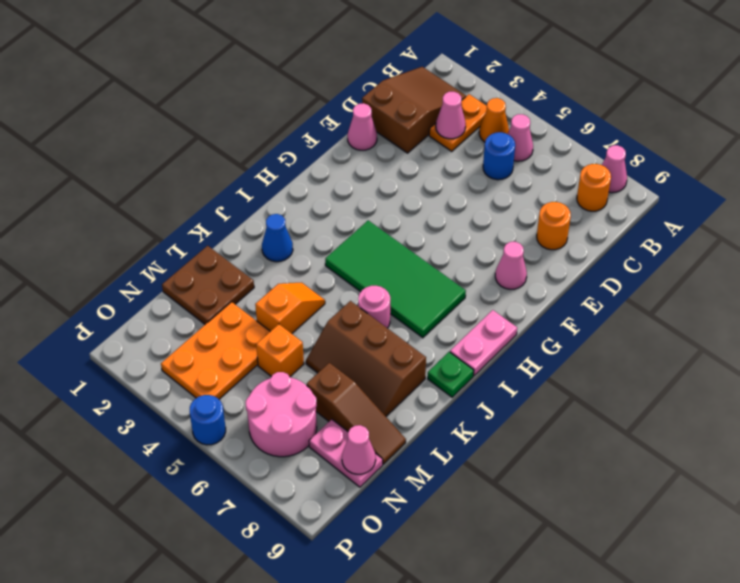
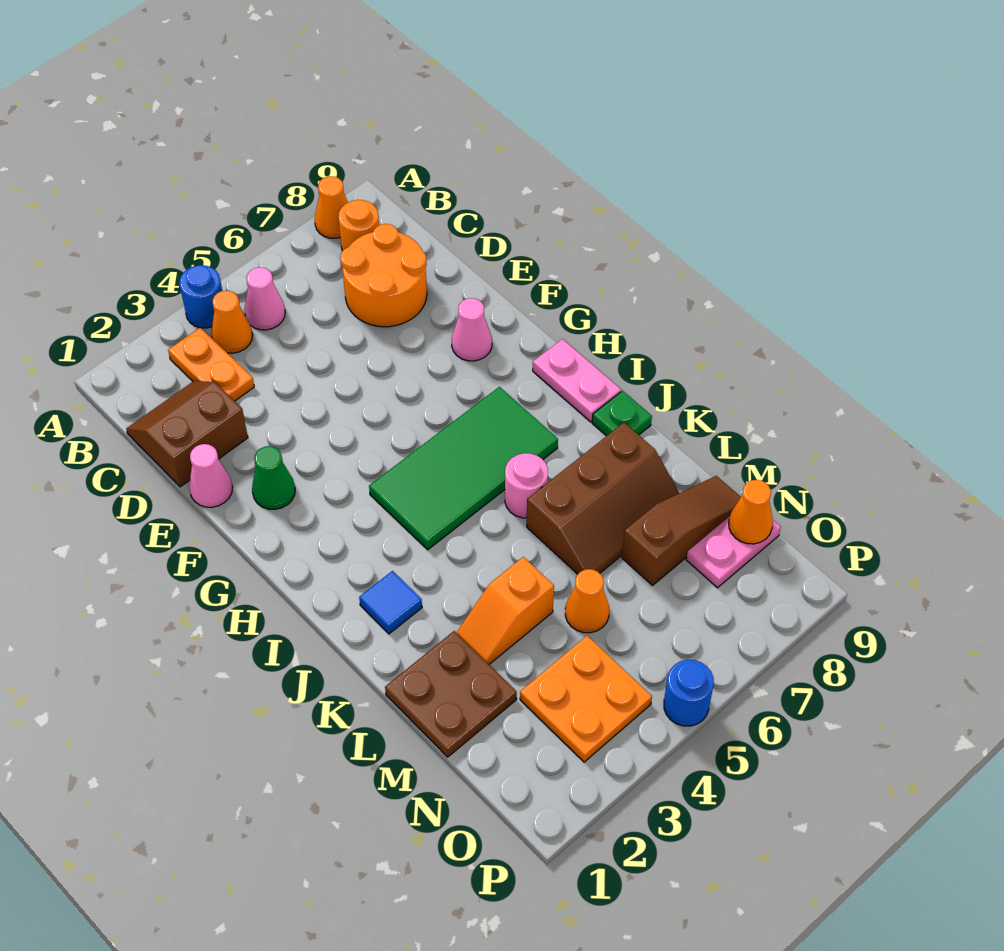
pink 1x1 cone [602,145,627,193] -> orange 1x1 cone [315,176,348,238]
brown 2x3 slope [362,67,466,153] -> brown 2x2 slope [126,381,248,487]
pink 1x1 cone [436,92,466,139] -> none
blue 1x1 round brick [483,132,515,180] -> blue 1x1 round brick moved to [179,265,222,328]
orange 1x1 round brick [537,202,571,250] -> orange 2x2 round brick [340,224,427,327]
none -> green 1x1 cone [252,446,295,509]
blue 1x1 cone [262,214,293,262] -> blue 1x1 tile [359,571,422,634]
orange 1x2 slope [255,283,325,334] -> orange 1x2 slope turned to [456,557,554,664]
orange 2x3 plate [161,302,270,399] -> orange 2x2 plate [520,636,652,762]
orange 1x1 brick [256,324,304,377] -> orange 1x1 cone [565,569,609,633]
pink 2x2 round brick [246,372,317,457] -> none
pink 1x1 cone [342,425,376,474] -> orange 1x1 cone [729,480,773,544]

